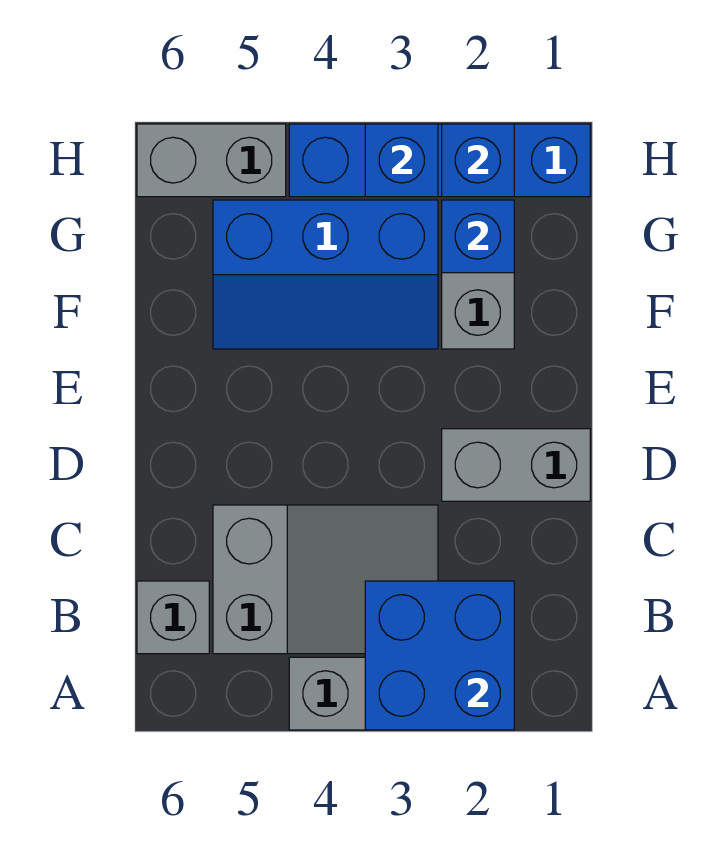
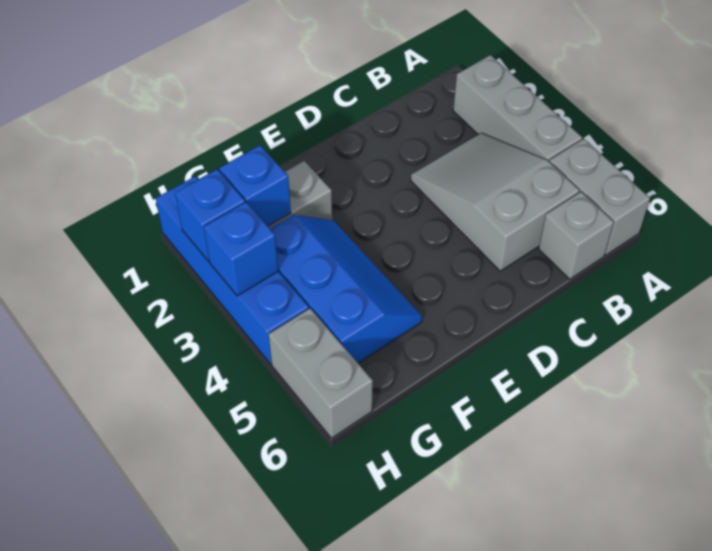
blue 2x2 brick [365,581,514,730] -> none
grey 1x2 brick [442,429,590,501] -> grey 1x2 brick moved to [549,139,650,255]

